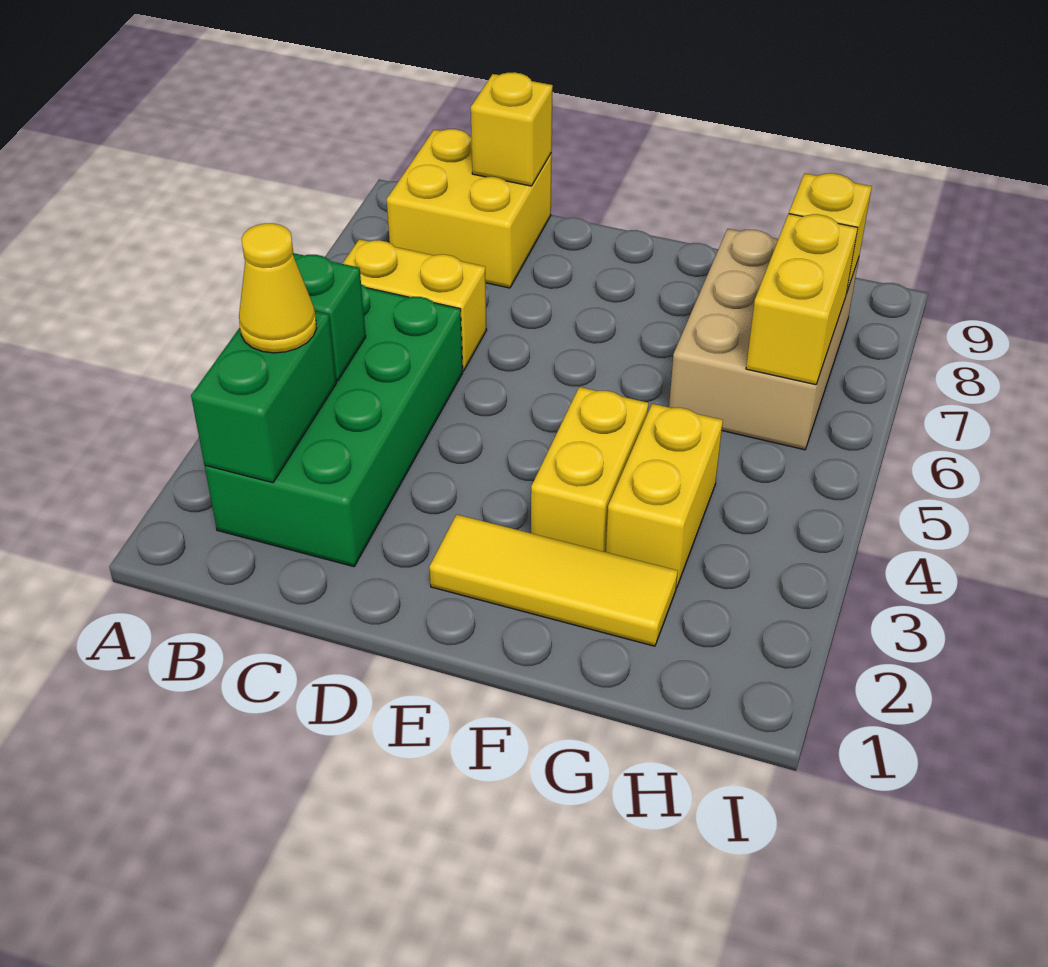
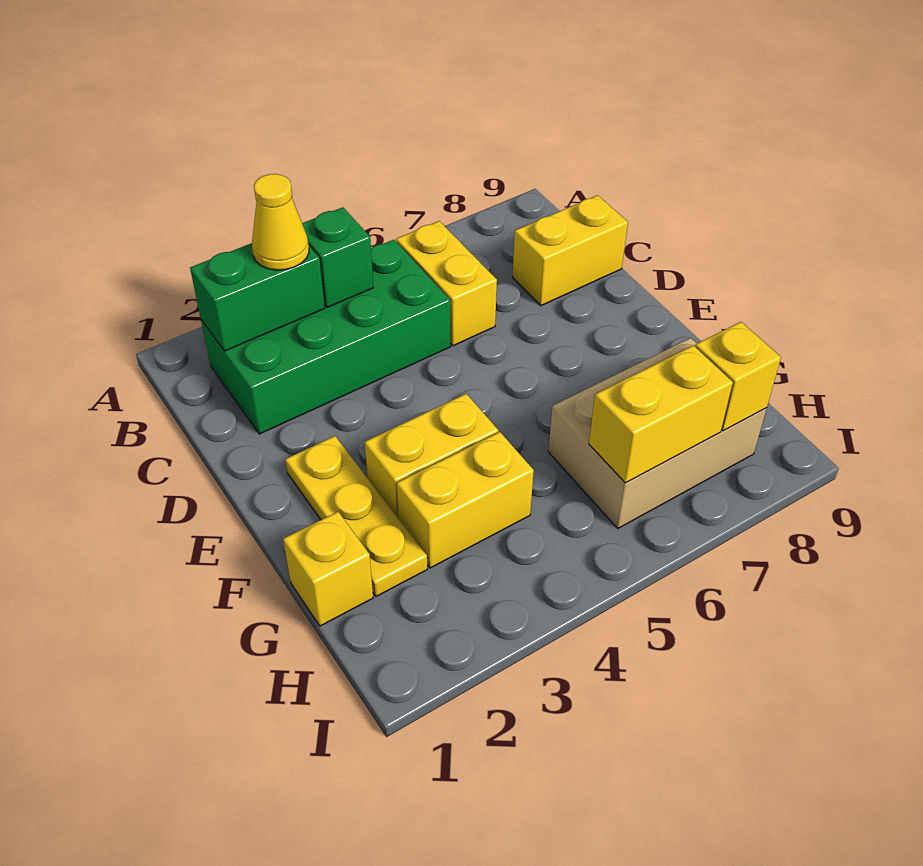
yellow 2x2 brick [387,129,552,288] -> yellow 1x2 brick [512,195,628,306]
yellow 1x1 brick [471,72,553,186] -> yellow 1x1 brick moved to [283,512,373,626]
yellow 1x3 tile [429,514,678,646] -> yellow 1x3 plate [285,436,427,596]

